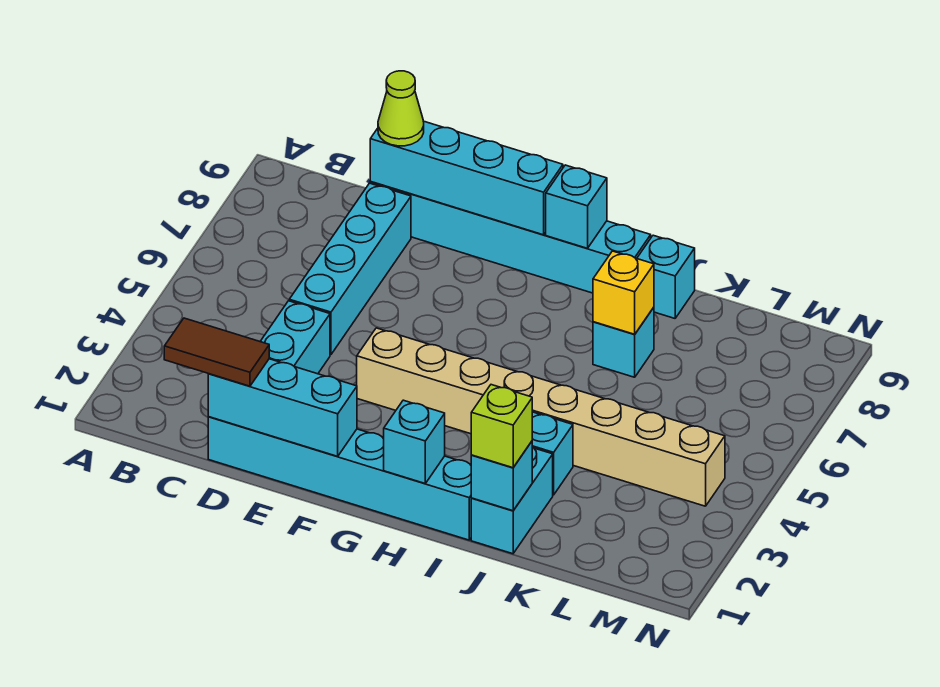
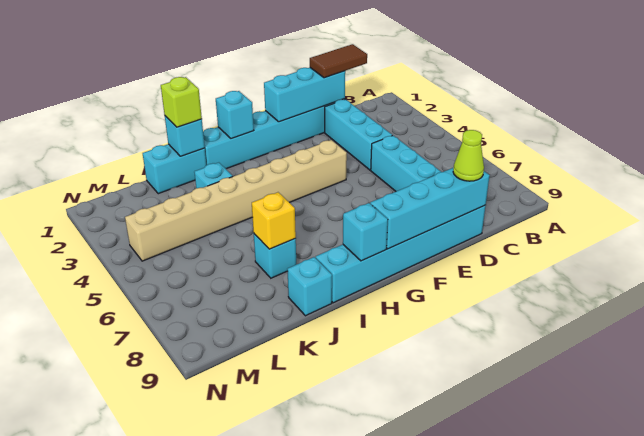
cyan 1x2 brick [471,447,553,554] -> cyan 1x2 brick turned to [143,144,206,194]

